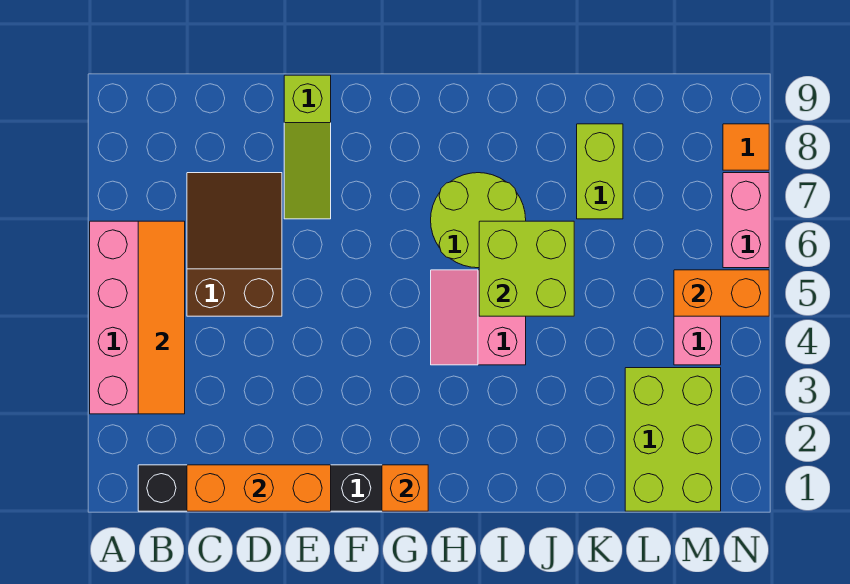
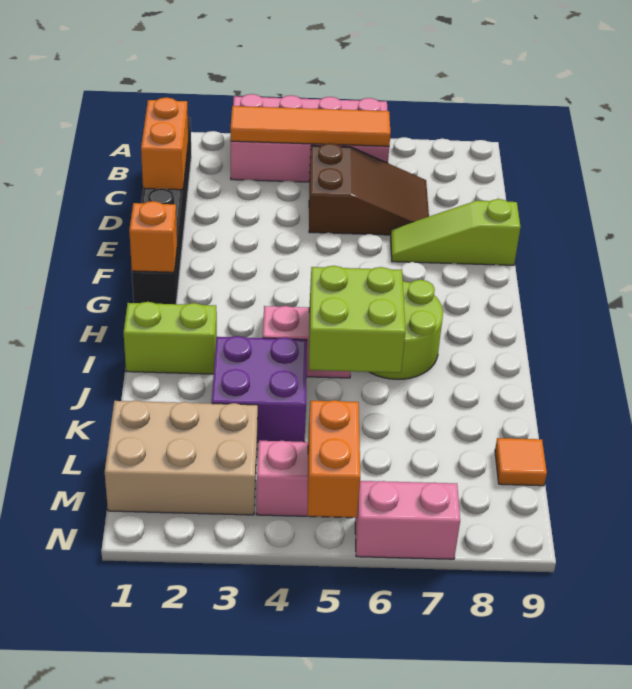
orange 1x3 brick [187,465,331,511] -> orange 1x2 brick [141,97,188,190]
none -> purple 2x2 brick [212,336,307,442]
lime 1x2 brick [577,124,623,219] -> lime 1x2 brick moved to [124,302,217,374]
lime 2x3 brick [625,368,721,511] -> tan 2x3 brick [105,400,258,515]
orange 1x1 tile [723,124,769,170] -> orange 1x1 tile moved to [495,438,547,486]

